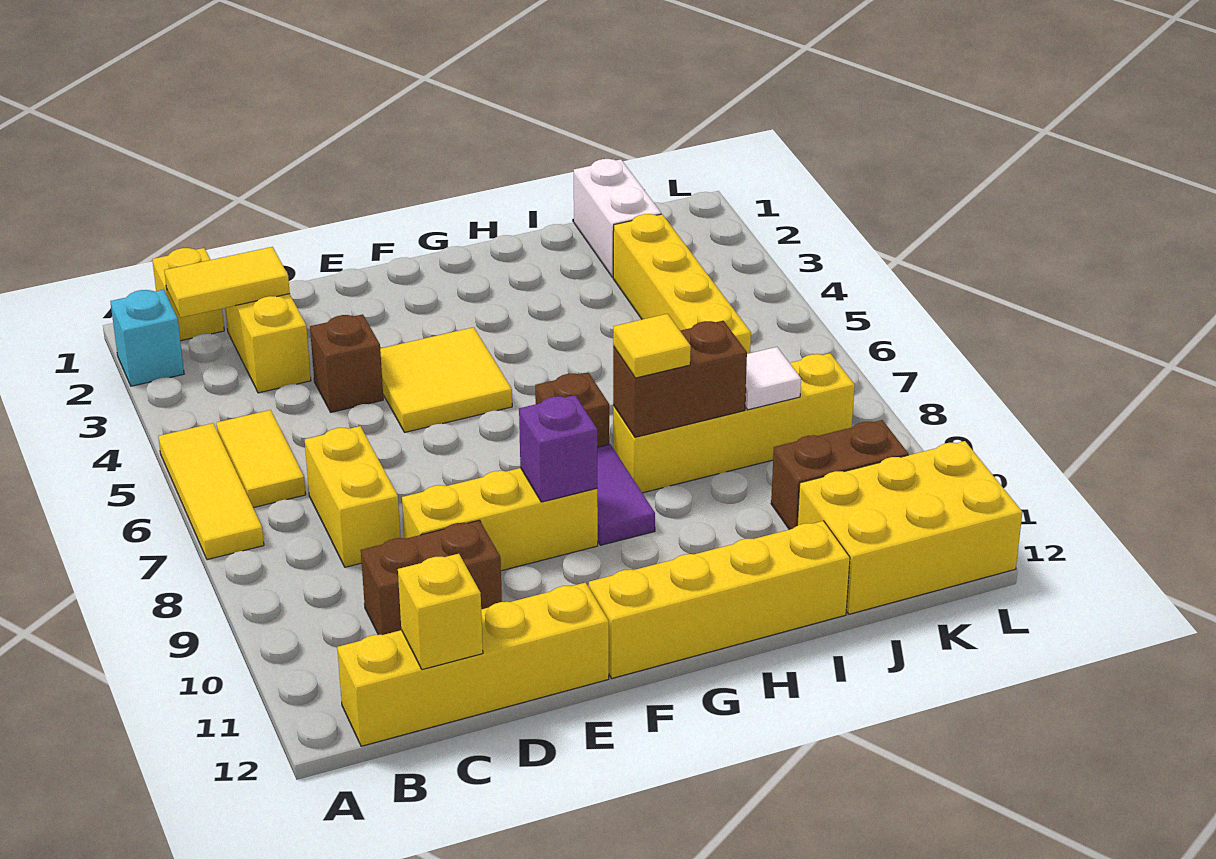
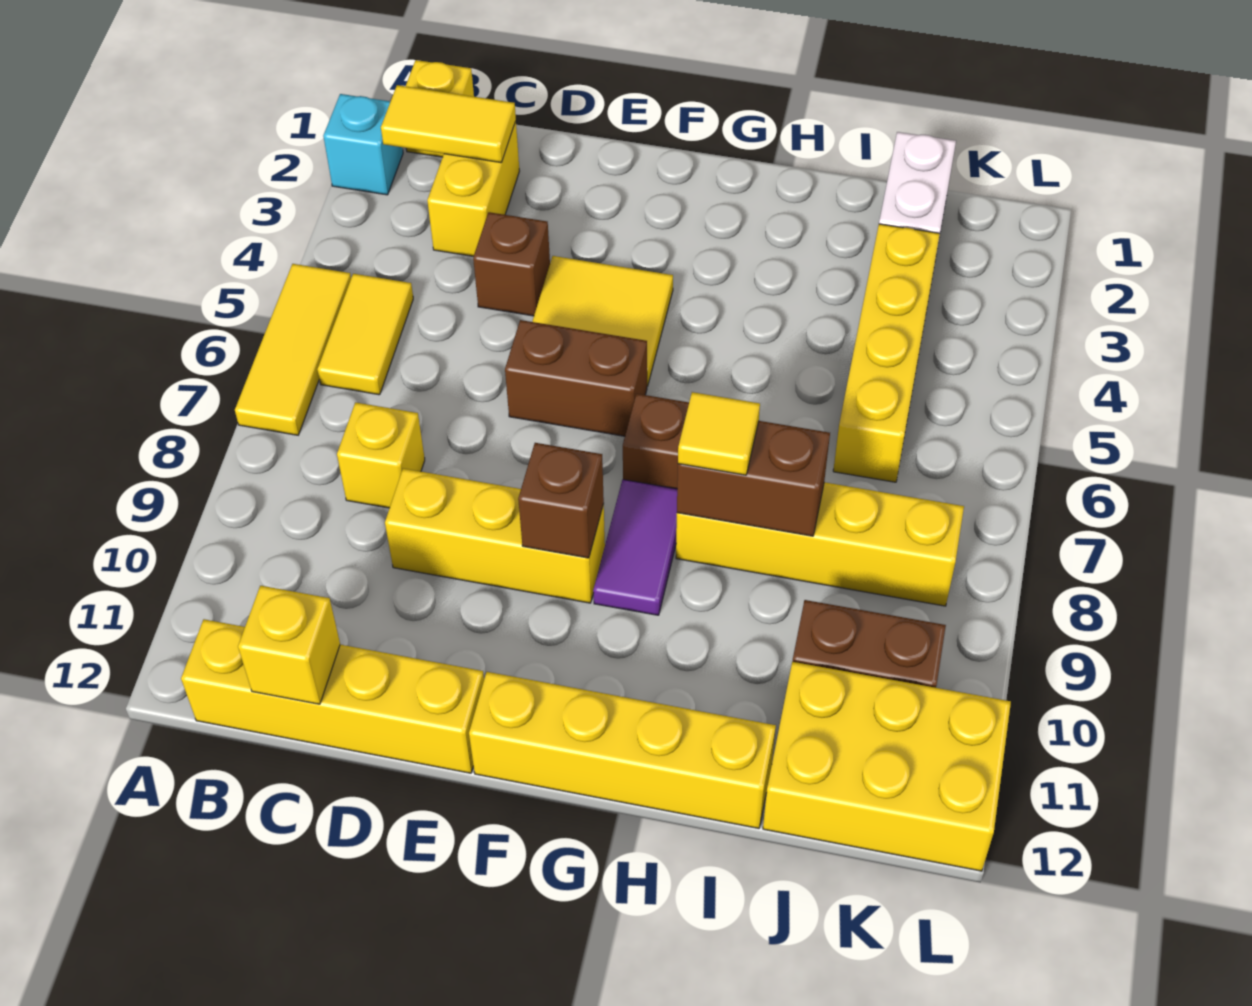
yellow 1x2 brick [305,426,400,567] -> yellow 1x1 brick [337,402,425,508]
brown 1x2 brick [361,520,502,635] -> brown 1x2 brick moved to [505,320,647,436]
purple 1x1 brick [519,395,597,502] -> brown 1x1 brick [518,443,604,558]
white 1x1 tile [745,347,801,410] -> none

